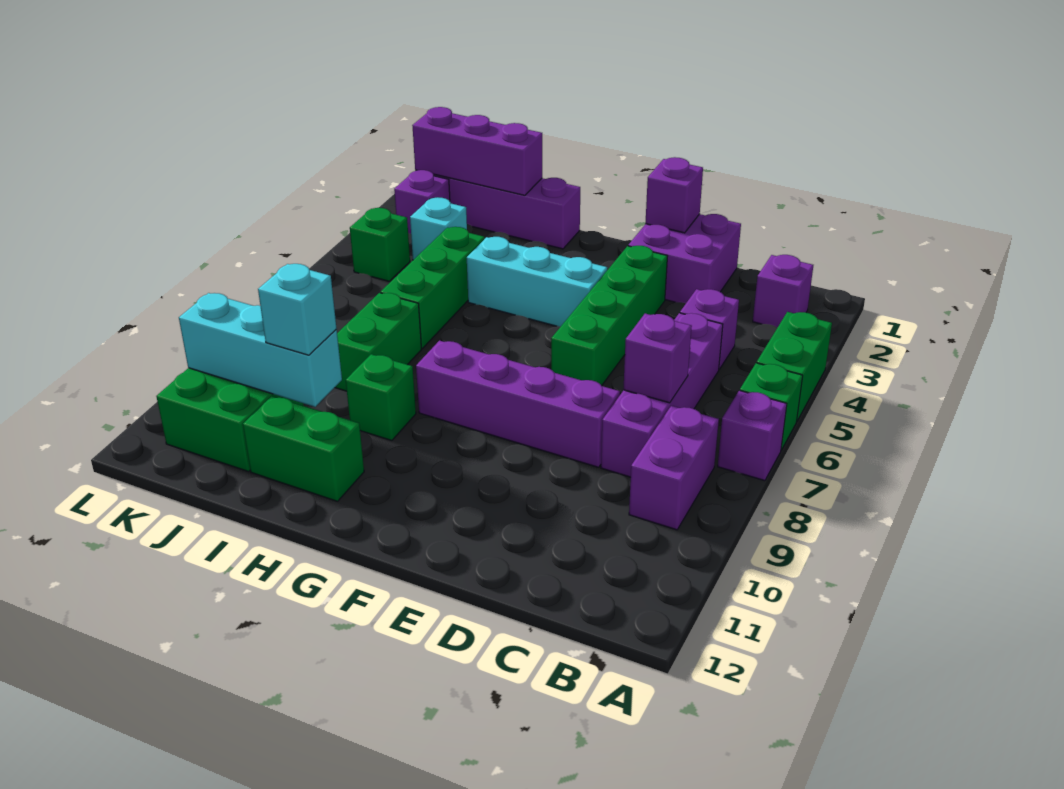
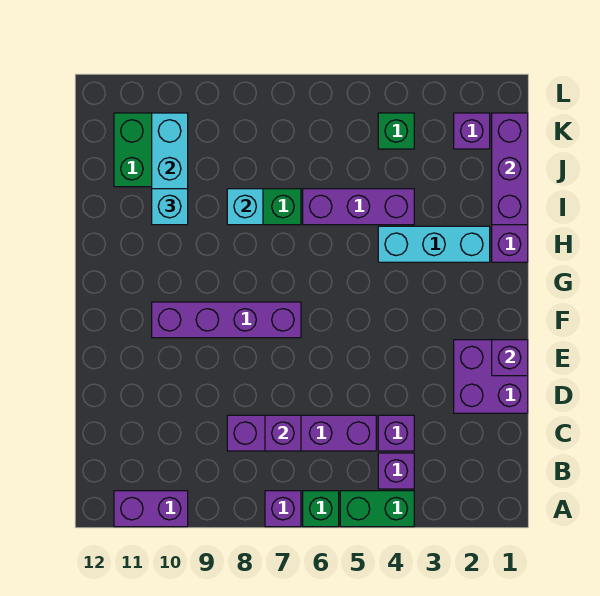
purple 1x1 brick [753,255,813,327] -> purple 1x1 brick moved to [378,453,414,489]
purple 1x2 brick [629,406,719,530] -> purple 1x2 brick moved to [114,491,188,527]
purple 1x4 brick [416,341,620,467] -> purple 1x4 brick turned to [152,302,301,338]
green 1x4 brick [551,246,667,385] -> none
cyan 1x3 brick [467,237,607,327] -> cyan 1x3 brick turned to [378,226,490,262]
green 1x1 brick [346,354,416,441] -> none
green 1x2 brick [243,396,364,501] -> none
green 1x3 brick [381,227,485,348] -> purple 1x3 brick [303,189,414,225]
cyan 1x1 brick [410,197,467,260] -> cyan 1x1 brick moved to [227,189,263,225]

